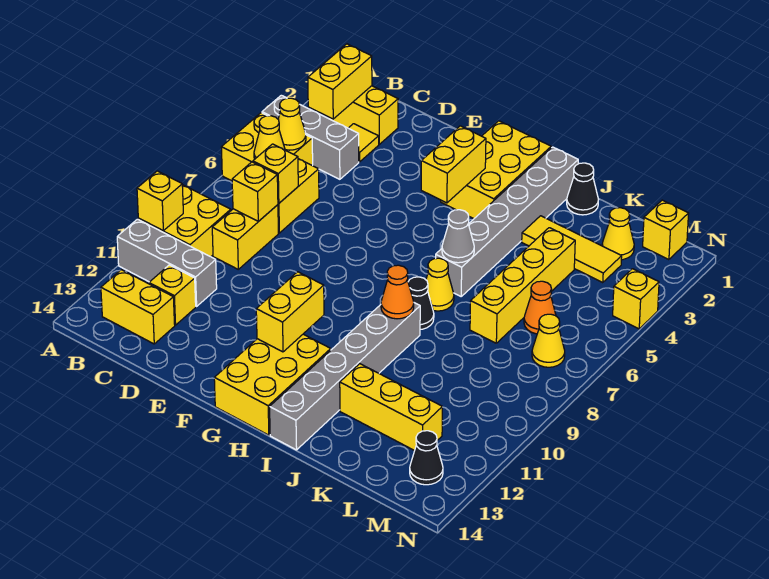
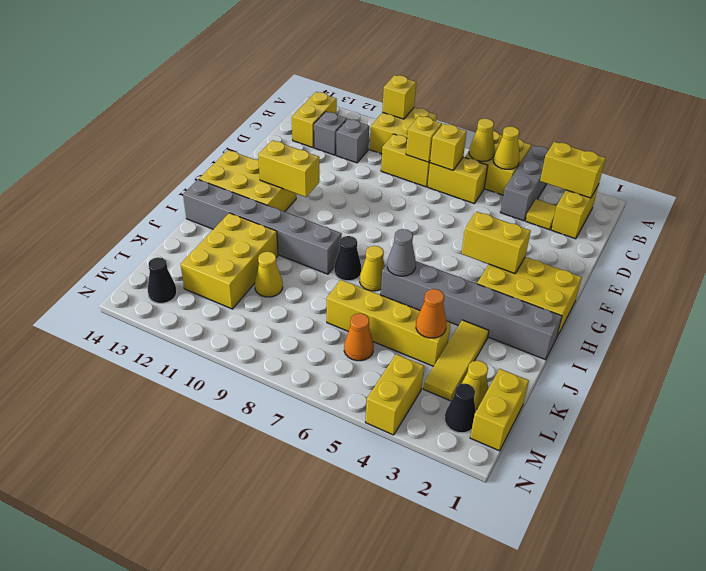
grey 1x3 brick [117,219,217,306] -> grey 1x1 brick [336,119,369,163]
yellow 1x1 brick [149,265,196,325] -> grey 1x1 brick [314,112,347,155]
orange 1x1 cone [381,265,414,319] -> orange 1x1 cone moved to [416,289,447,338]
black 1x1 cone [567,163,599,215] -> black 1x1 cone moved to [445,383,476,433]
yellow 1x3 brick [340,364,442,451] -> yellow 2x3 brick [181,213,278,309]
yellow 1x1 brick [643,200,689,260] -> yellow 1x2 brick [470,369,529,451]
yellow 1x1 cone [532,314,565,367] -> yellow 1x1 cone moved to [255,252,283,297]
yellow 1x1 brick [613,269,659,329] -> yellow 1x2 brick [365,354,424,435]

